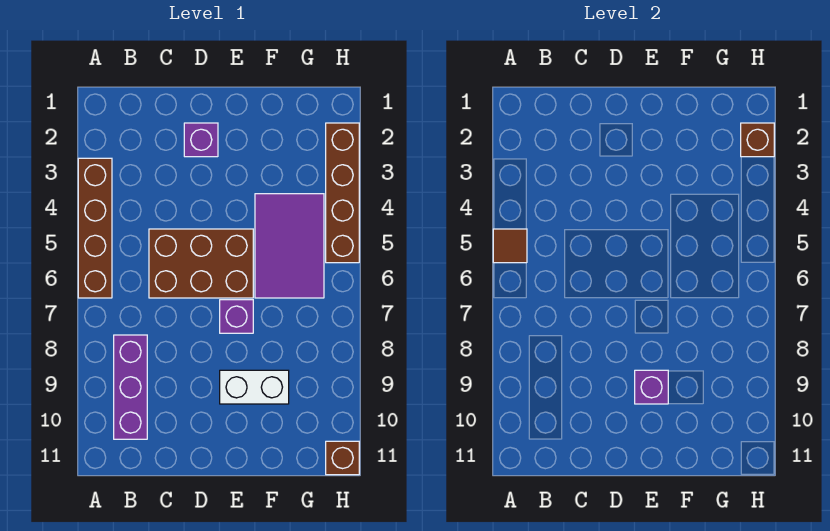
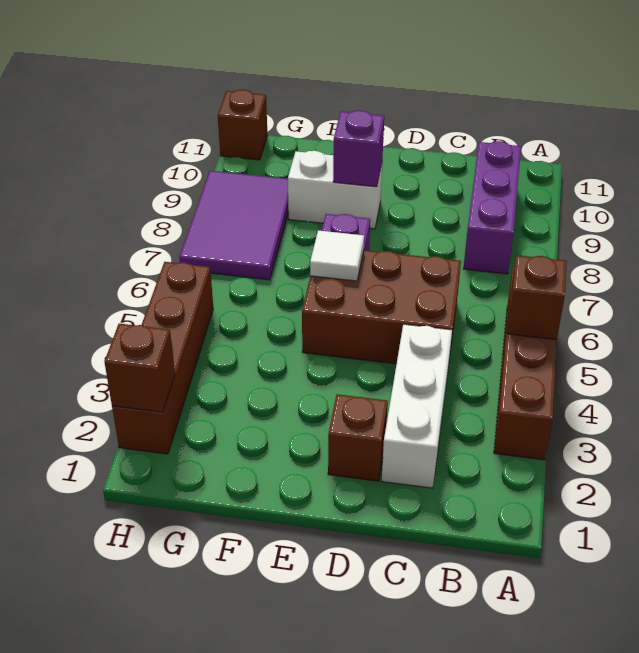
brown 1x1 tile [493,229,527,263] -> brown 1x1 brick [507,255,567,340]
none -> white 1x3 brick [382,324,452,488]
purple 1x1 brick [184,123,218,157] -> brown 1x1 brick [328,394,388,481]
none -> white 1x1 tile [310,230,364,281]
purple 2x3 tile [255,194,324,298] -> purple 2x3 tile moved to [180,171,289,280]

